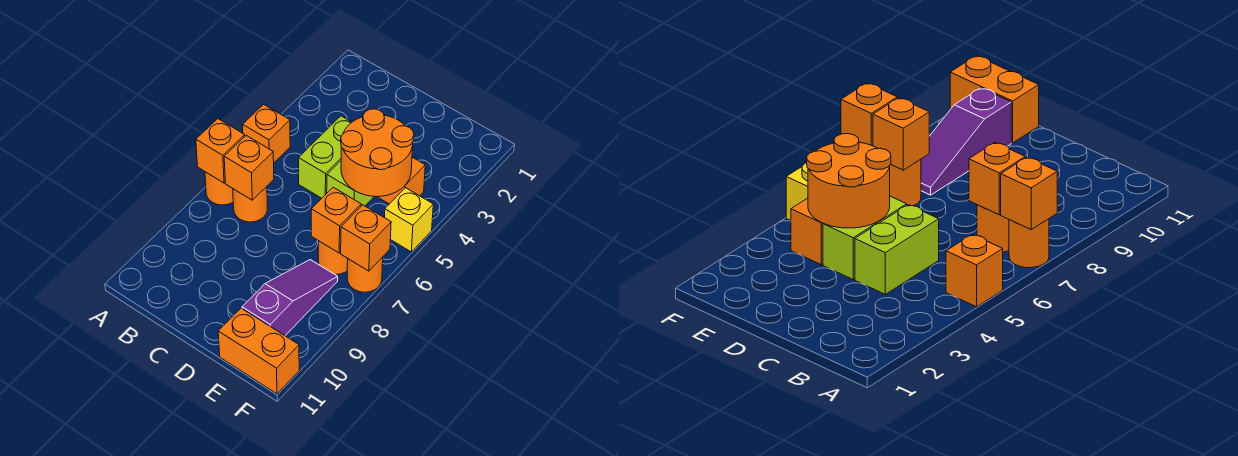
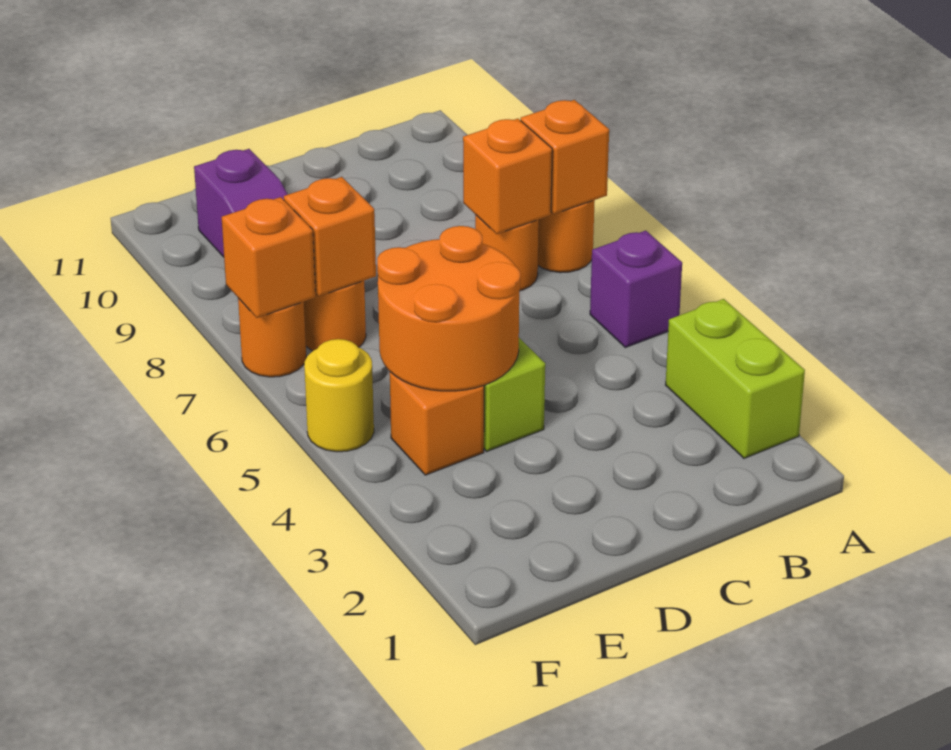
orange 1x1 brick [243,104,290,162] -> purple 1x1 brick [590,231,682,348]
lime 1x2 brick [299,116,352,198] -> lime 1x2 brick moved to [666,299,805,458]
orange 1x2 brick [218,308,299,394] -> none
yellow 1x1 brick [385,188,433,252] -> yellow 1x1 round brick [304,339,374,452]

